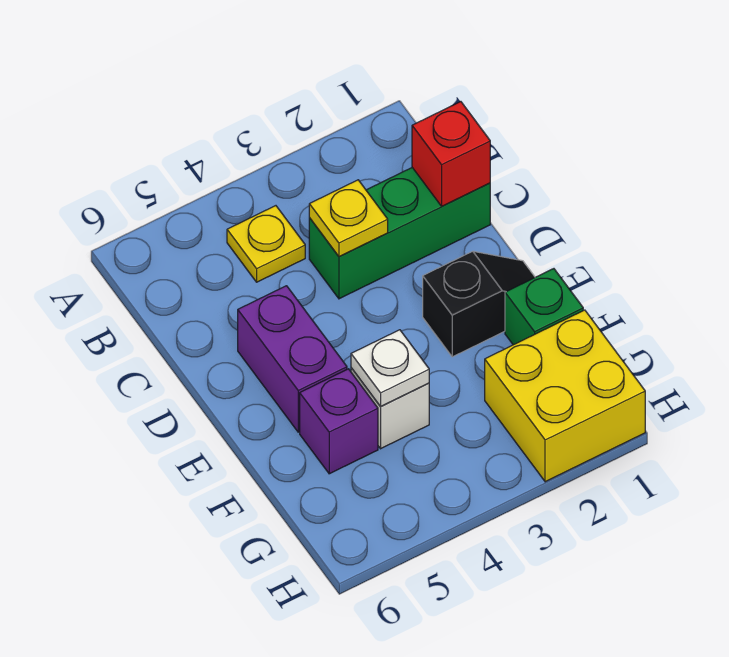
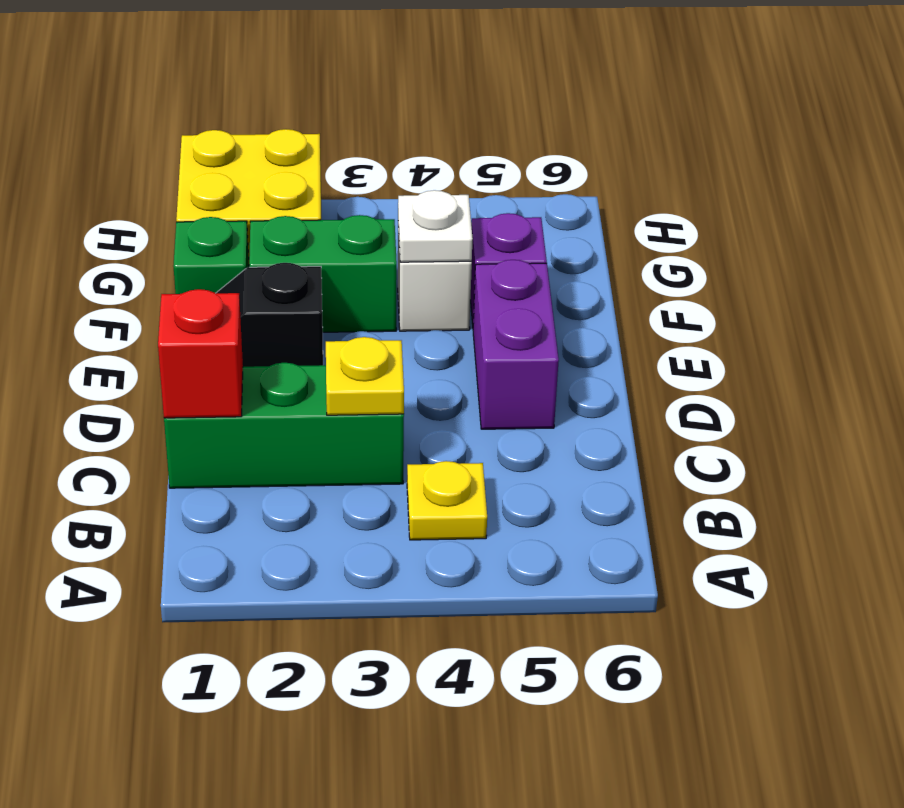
none -> green 1x2 brick [249,215,397,332]

